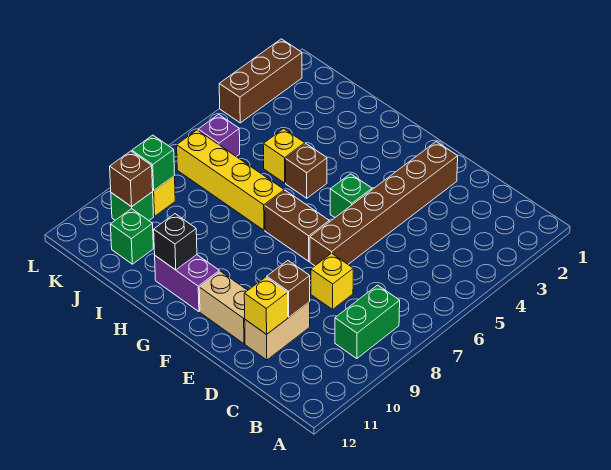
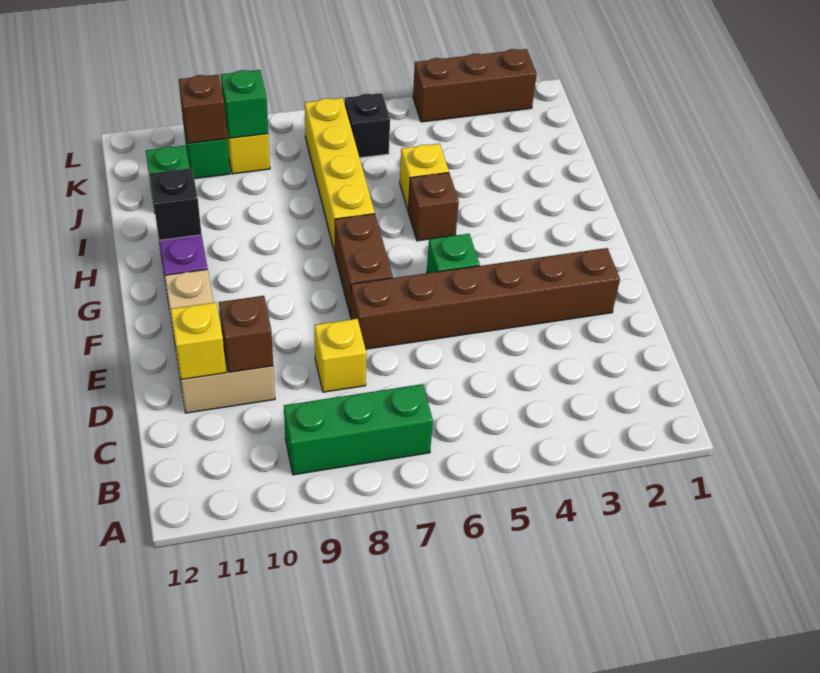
green 1x2 brick [335,285,400,359] -> green 1x3 brick [284,384,433,475]
purple 1x1 brick [198,114,240,157] -> black 1x1 brick [345,93,390,158]

